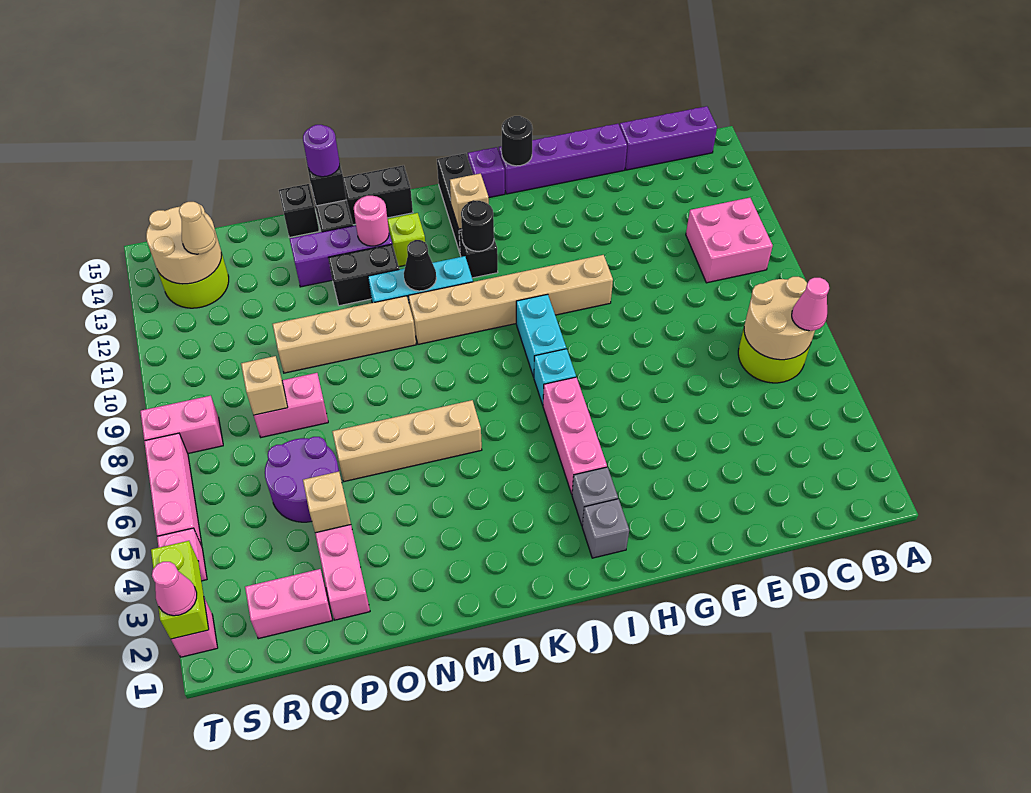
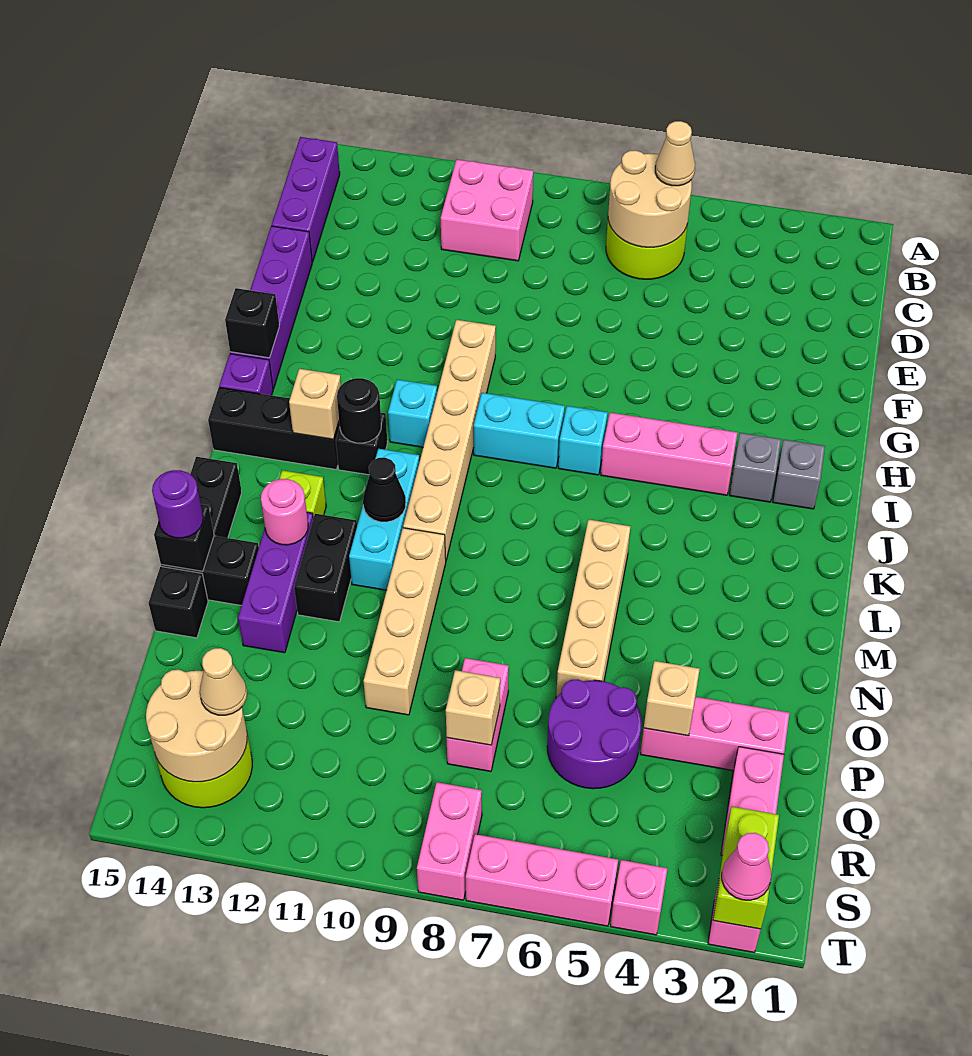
pink 1x1 cone [792,278,829,331] -> tan 1x1 cone [655,121,695,186]
black 1x1 round brick [502,116,533,166] -> black 1x1 brick [225,288,279,358]
none -> cyan 1x1 brick [388,380,437,447]
lime 1x2 brick [151,541,209,639] -> lime 1x2 brick turned to [713,807,779,929]

